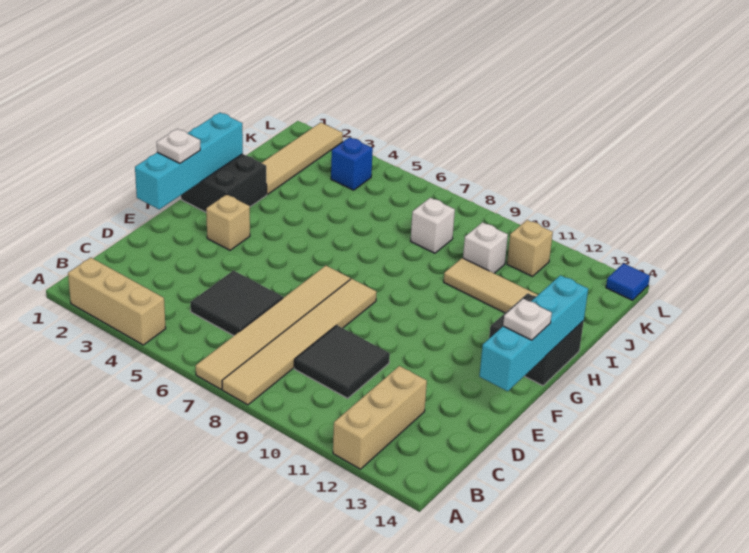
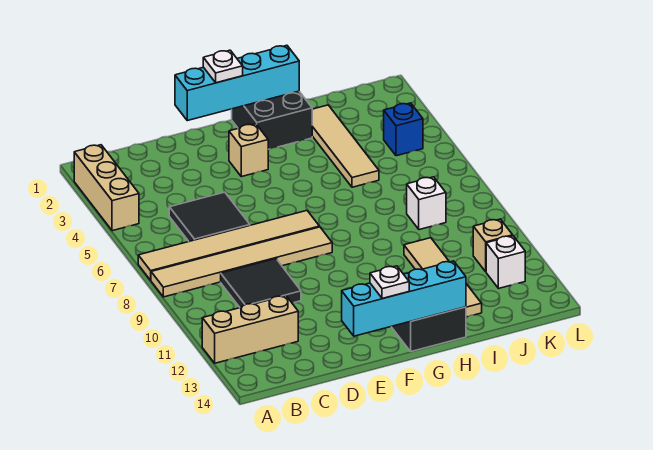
tan 1x4 tile [262,122,343,194] -> tan 1x4 tile turned to [312,105,379,187]
white 1x1 brick [463,222,508,273] -> white 1x1 brick moved to [486,236,525,289]
blue 1x1 tile [606,263,650,300] -> none

